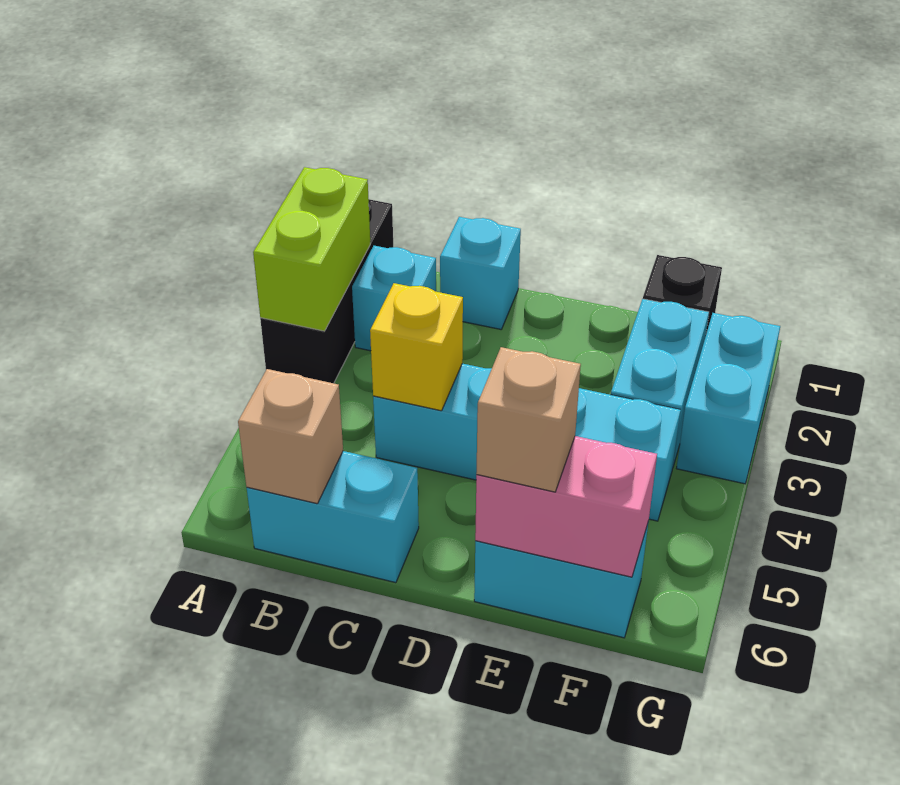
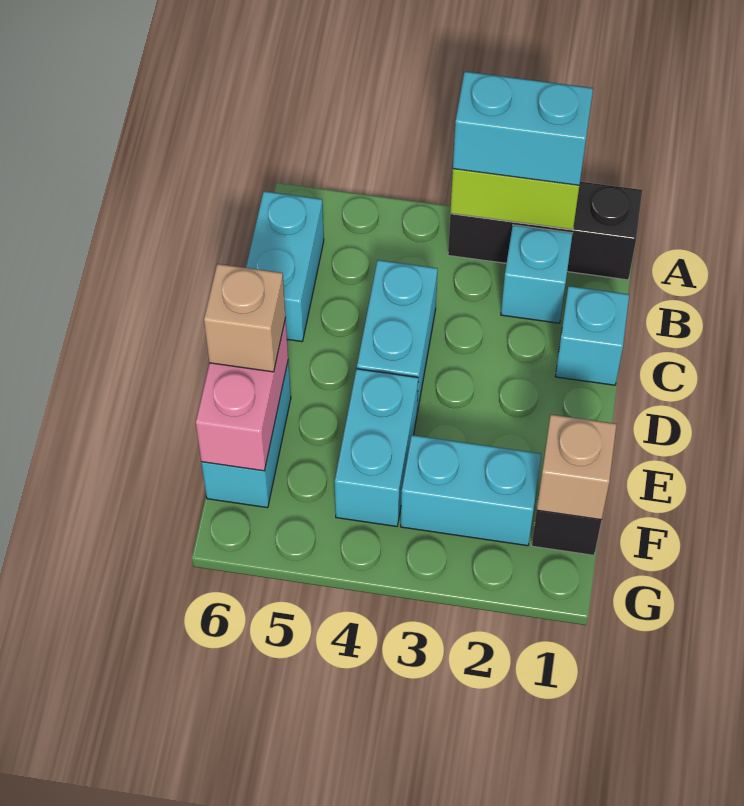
tan 1x1 brick [238,369,343,504] -> tan 1x1 brick moved to [537,415,616,520]
yellow 1x1 brick [370,283,463,411] -> none
cyan 1x2 brick [677,313,780,484] -> cyan 1x2 brick moved to [453,72,593,185]

